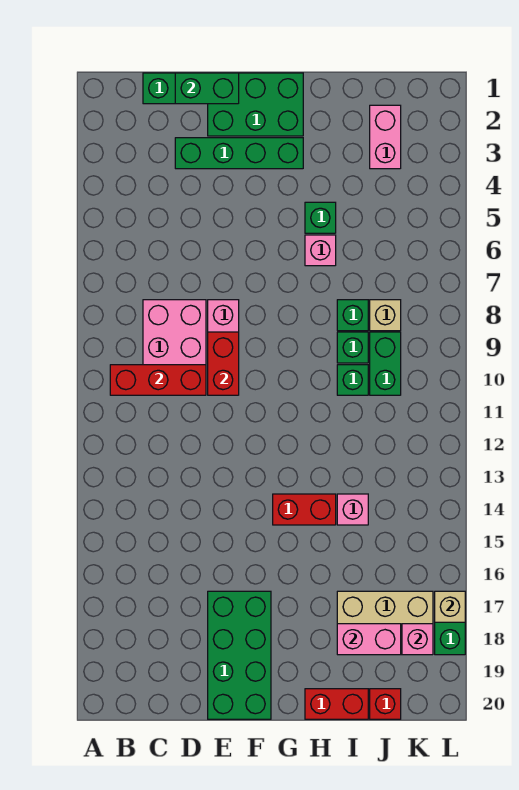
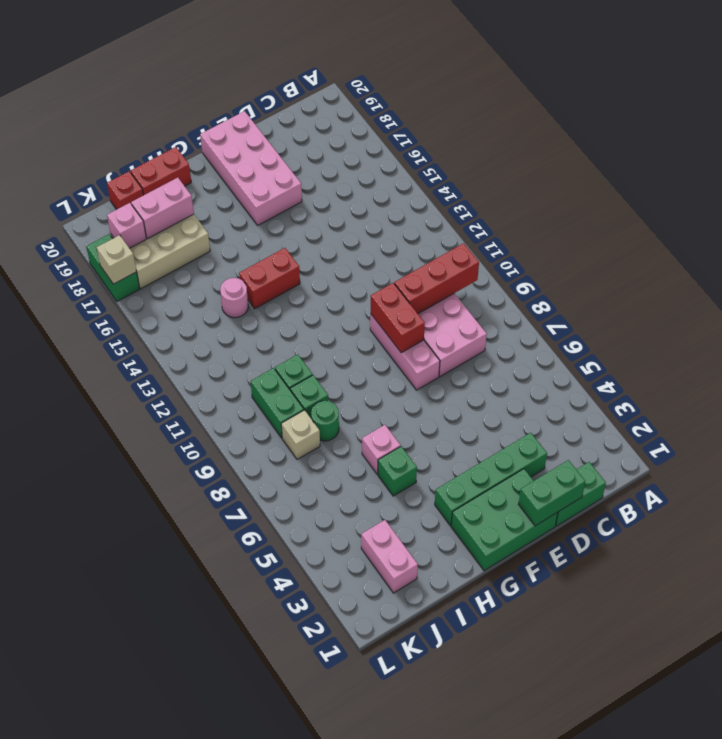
green 2x4 brick [208,591,271,719] -> pink 2x4 brick [200,111,302,225]
green 1x1 brick [337,300,368,331] -> green 1x1 round brick [311,401,339,441]
pink 1x1 brick [337,494,368,525] -> pink 1x1 round brick [220,278,248,318]

